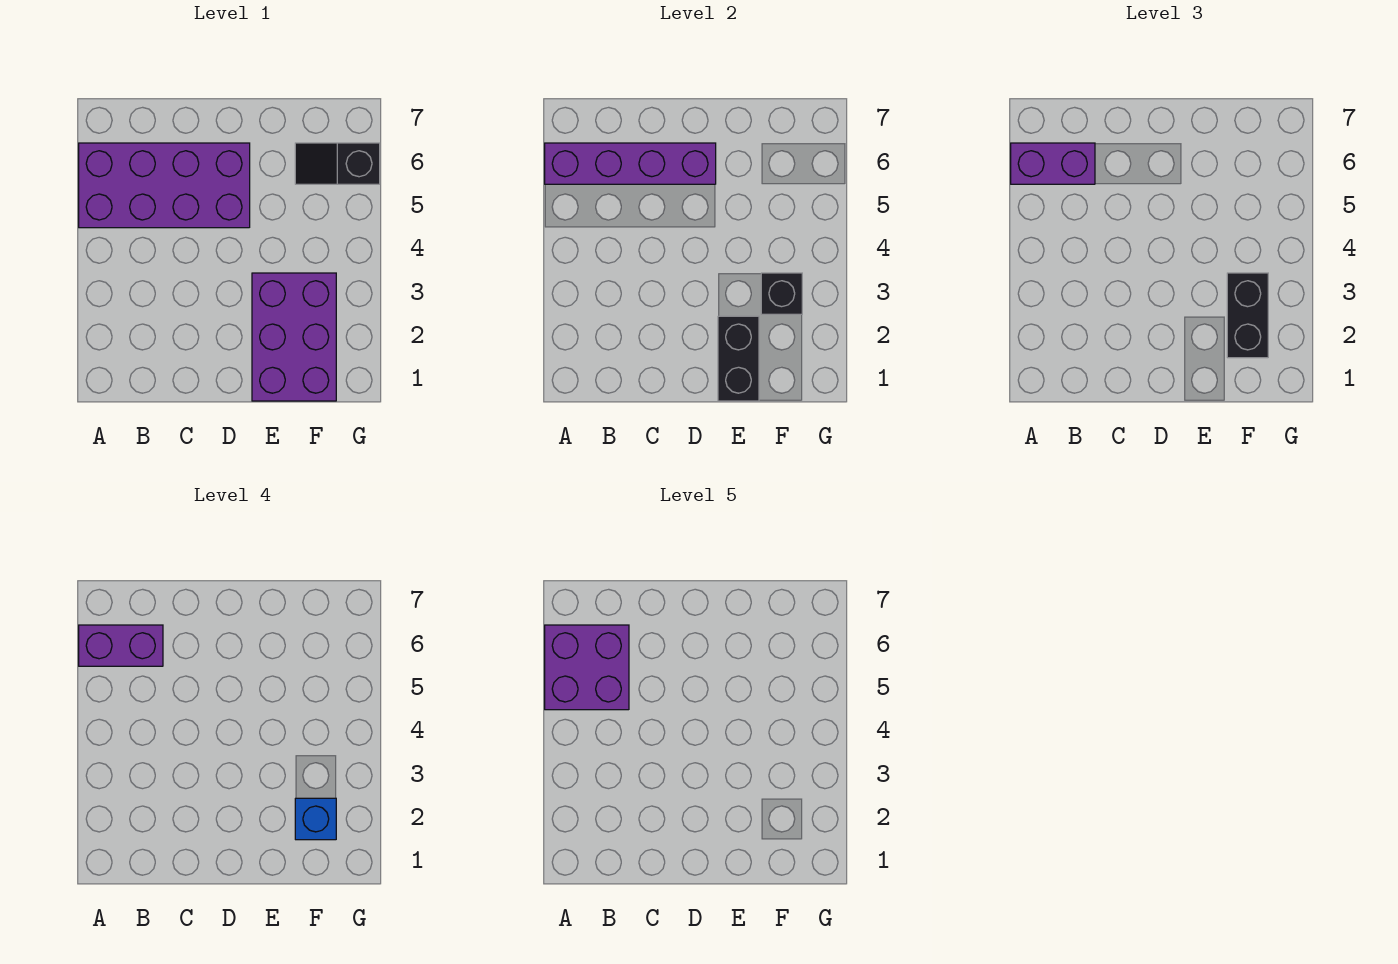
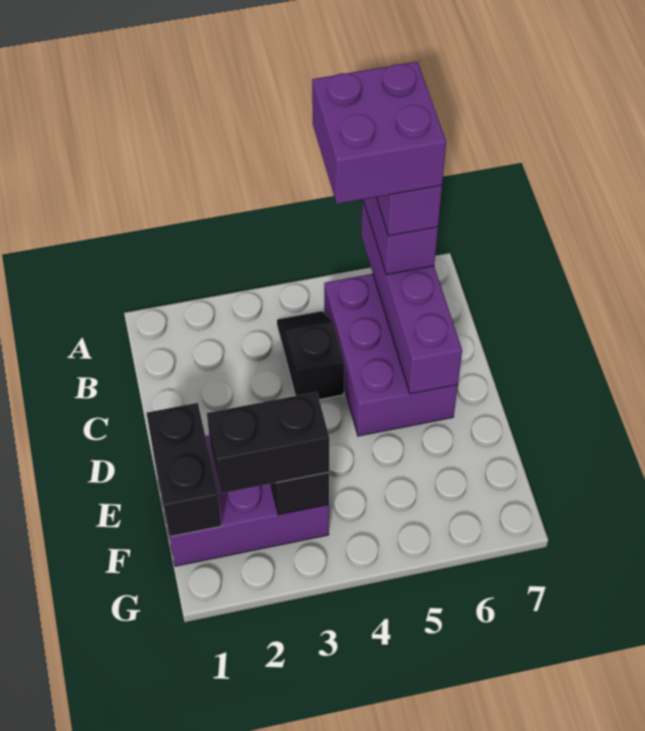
purple 2x4 brick [79,143,250,228] -> purple 2x3 brick [324,274,458,436]
black 1x2 brick [718,316,759,401] -> black 1x2 brick turned to [146,403,222,537]
blue 1x1 brick [295,798,336,840] -> none
black 1x2 slope [295,143,380,184] -> black 1x2 slope moved to [277,311,344,400]

